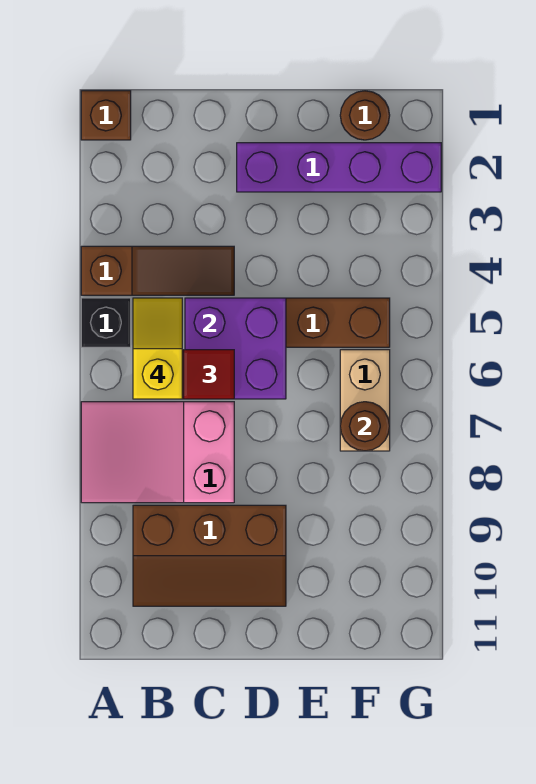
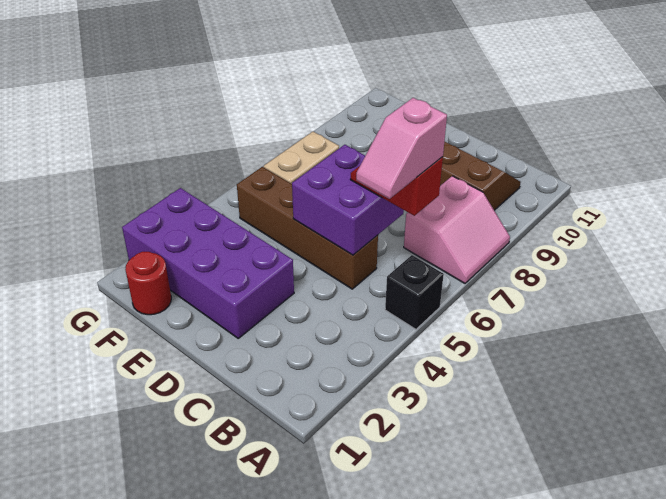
brown 1x1 brick [81,91,131,140] -> none
brown 1x3 slope [81,246,234,295] -> none
pink 2x3 slope [81,402,234,503] -> pink 2x2 slope [404,176,510,283]
yellow 1x2 slope [133,298,182,399] -> pink 1x2 slope [356,98,447,199]
purple 1x4 brick [237,143,441,192] -> purple 2x4 brick [122,188,294,338]
brown 1x1 round brick [340,91,390,140] -> red 1x1 round brick [125,252,171,315]
brown 1x1 round brick [340,402,390,451] -> none

